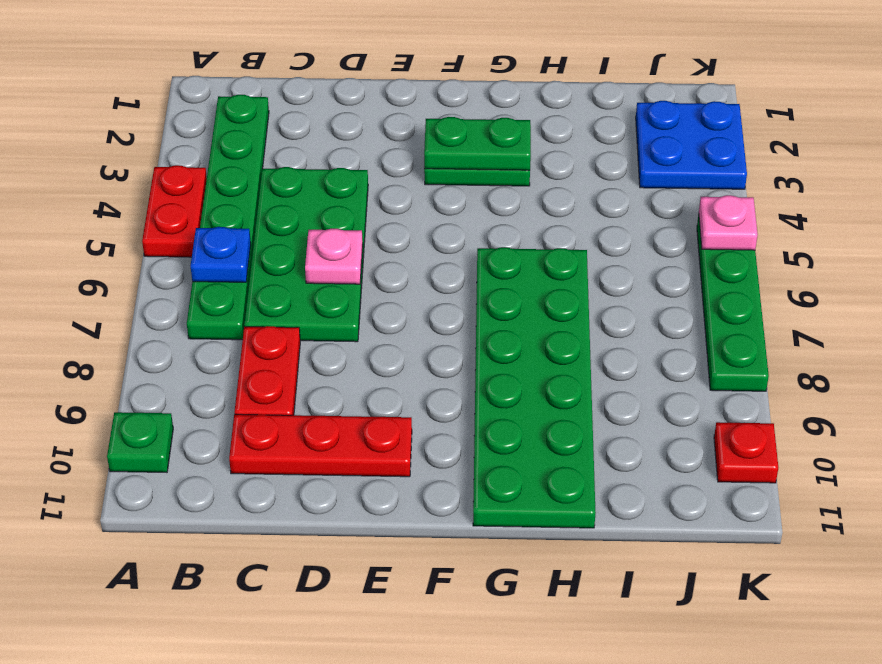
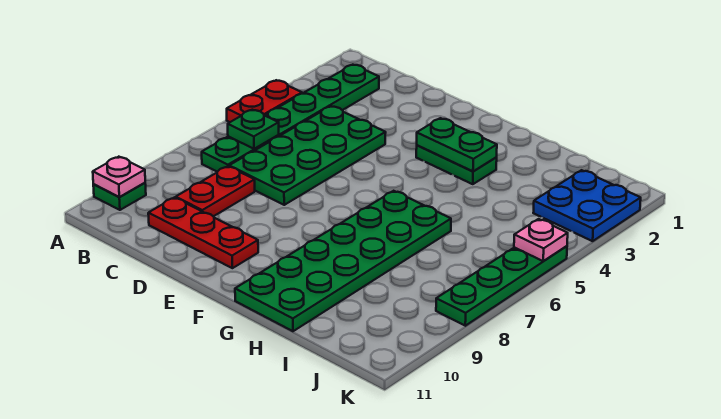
blue 1x1 plate [191,227,251,282] -> green 1x1 plate [228,110,279,149]
pink 1x1 plate [305,229,363,284] -> pink 1x1 plate moved to [93,157,145,197]
red 1x1 plate [714,422,778,483] -> none

